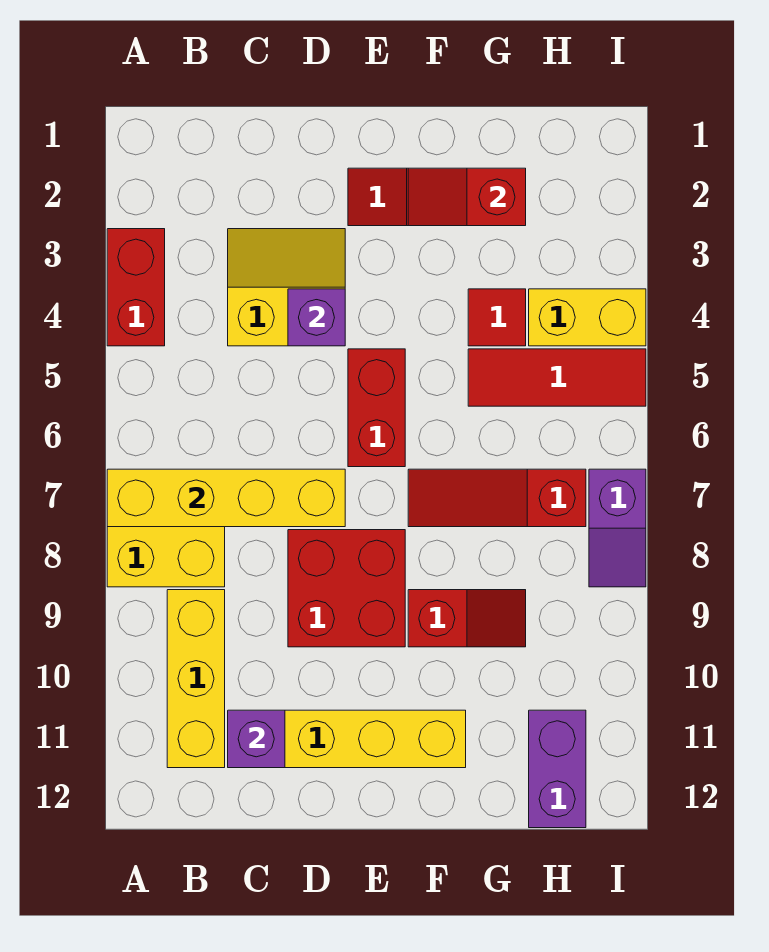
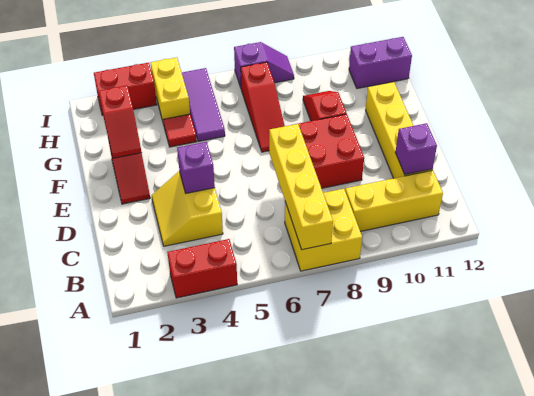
red 1x2 brick [348,349,405,467] -> red 1x2 brick moved to [94,63,157,115]
red 1x3 tile [468,349,646,406] -> purple 1x3 tile [182,68,225,142]

